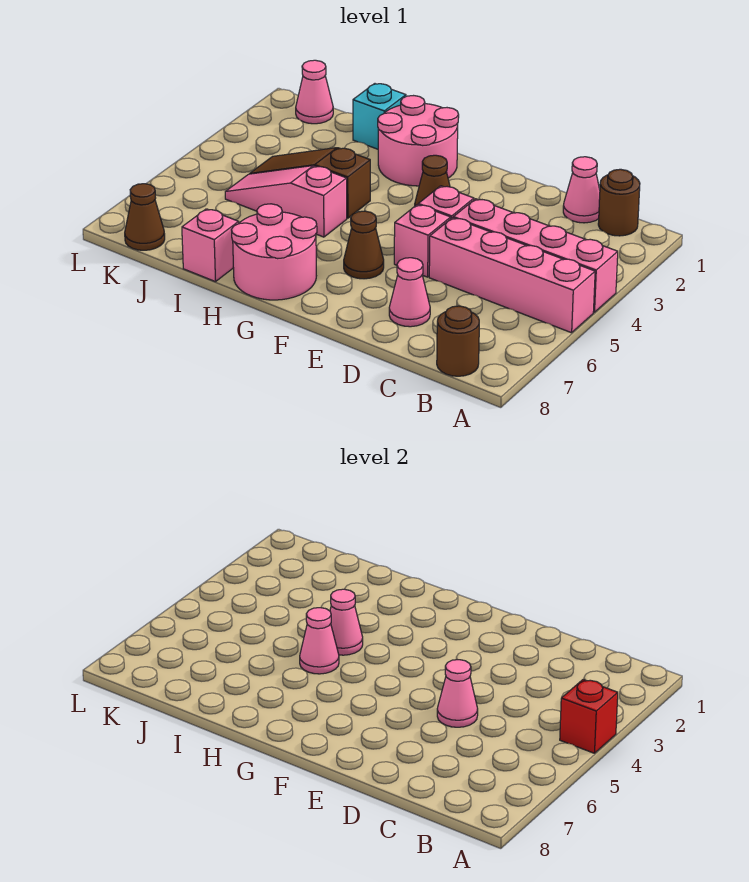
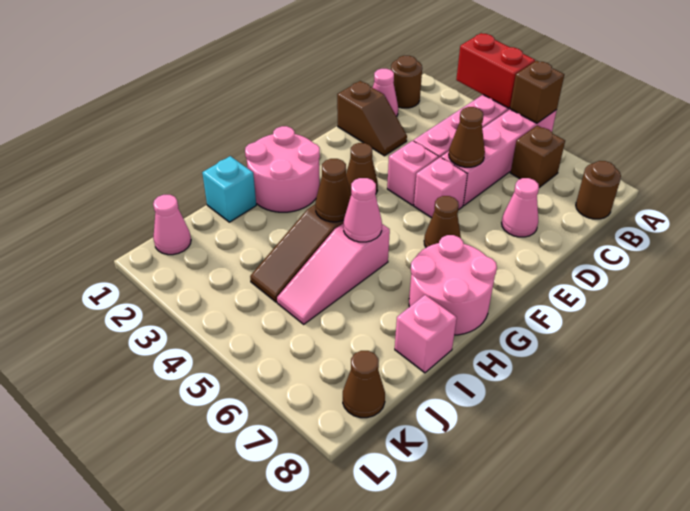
red 1x1 brick [560,680,618,753] -> red 1x2 brick [456,33,535,108]
none -> brown 1x1 brick [510,61,564,123]
none -> brown 1x1 brick [511,125,565,188]
none -> brown 1x2 slope [337,81,407,156]
pink 1x1 cone [437,660,478,727] -> brown 1x1 cone [449,107,485,167]
pink 1x1 cone [330,589,363,655] -> brown 1x1 cone [315,159,351,222]

